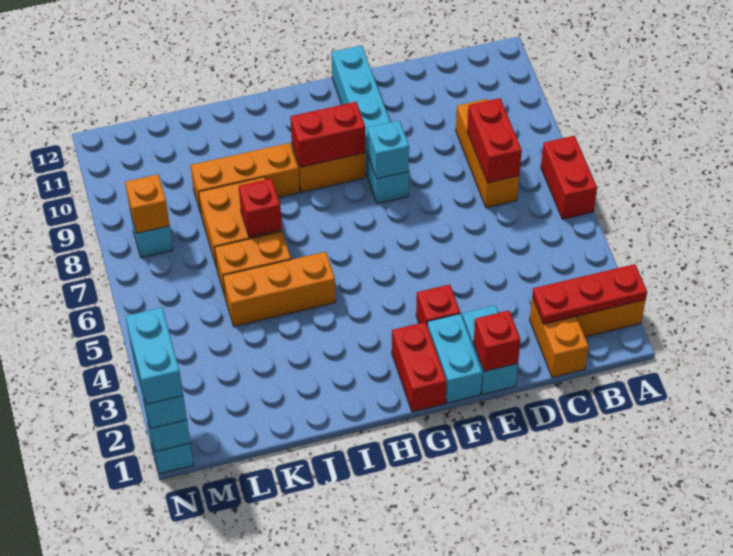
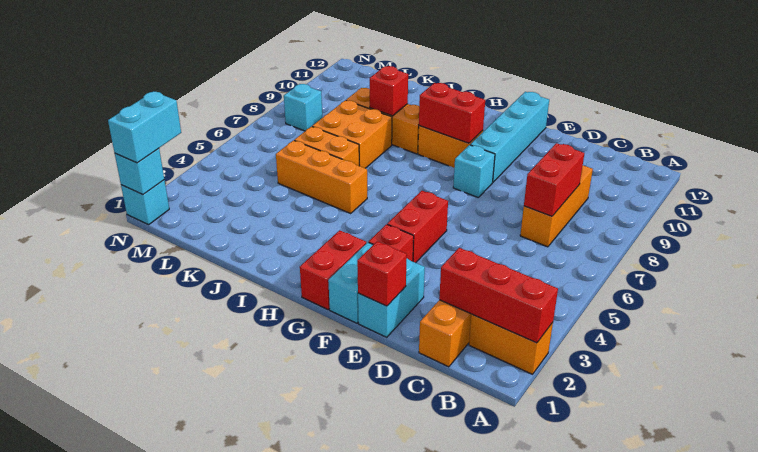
red 1x3 plate [532,264,647,324] -> red 1x3 brick [439,248,558,343]
red 1x2 brick [541,136,597,219] -> red 1x2 brick moved to [387,191,448,263]
cyan 1x1 brick [367,121,409,179] -> none
red 1x1 brick [239,178,282,237] -> red 1x1 brick moved to [370,66,408,116]
orange 1x1 brick [125,174,170,233] -> none
cyan 1x2 brick [126,308,183,404] -> none

